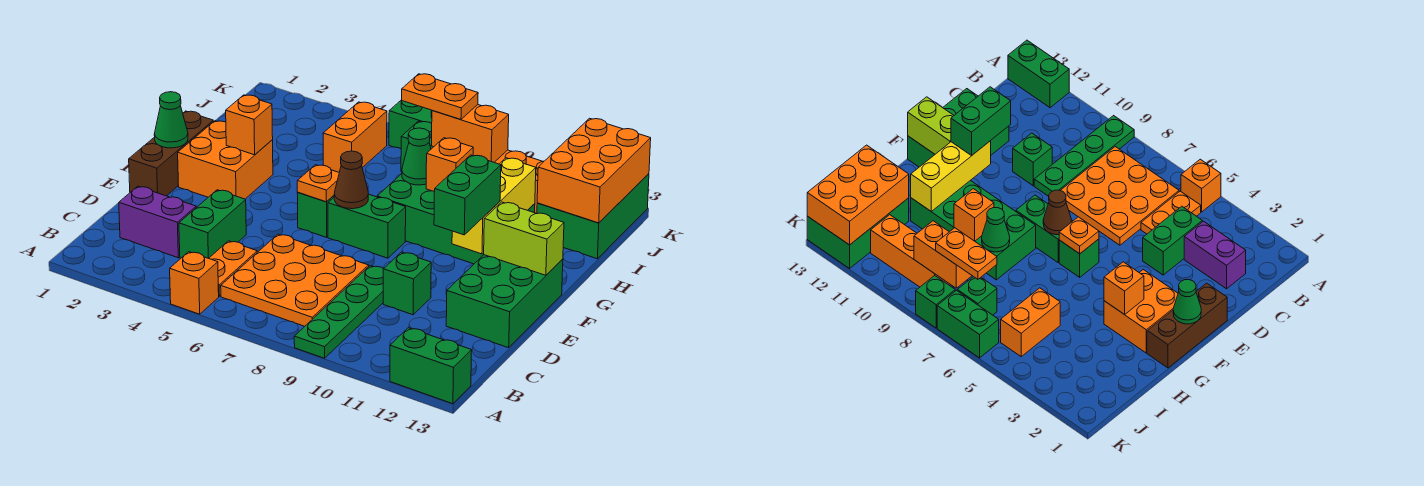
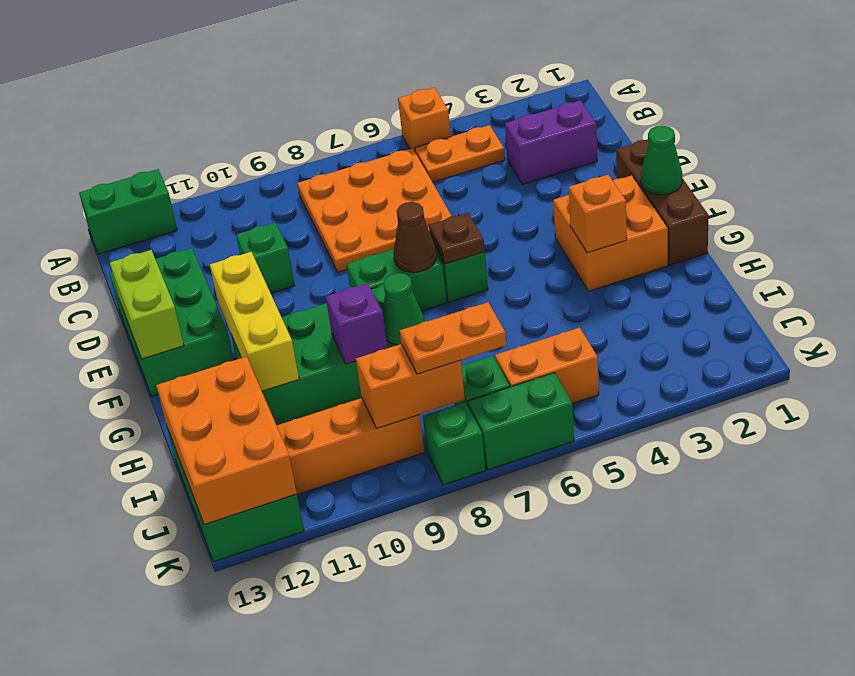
green 1x4 plate [294,266,384,358] -> none
orange 1x2 plate [209,241,257,296] -> orange 1x2 plate turned to [415,125,505,182]
green 1x2 brick [179,190,246,259] -> none
green 1x2 brick [434,155,501,235] -> none
orange 1x1 plate [297,165,339,202] -> brown 1x1 plate [429,213,485,264]
lime 1x2 brick [484,202,564,275] -> lime 1x2 brick turned to [110,250,184,359]
orange 1x1 brick [426,138,473,191] -> purple 1x1 brick [326,283,387,364]
orange 1x2 brick [323,102,387,172] -> orange 1x2 brick turned to [495,328,599,404]

